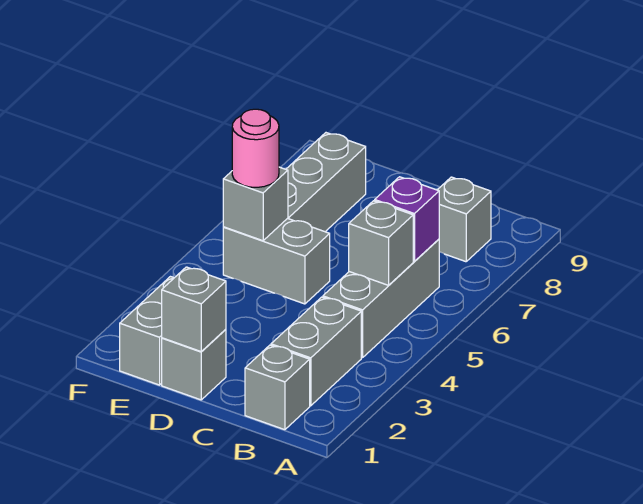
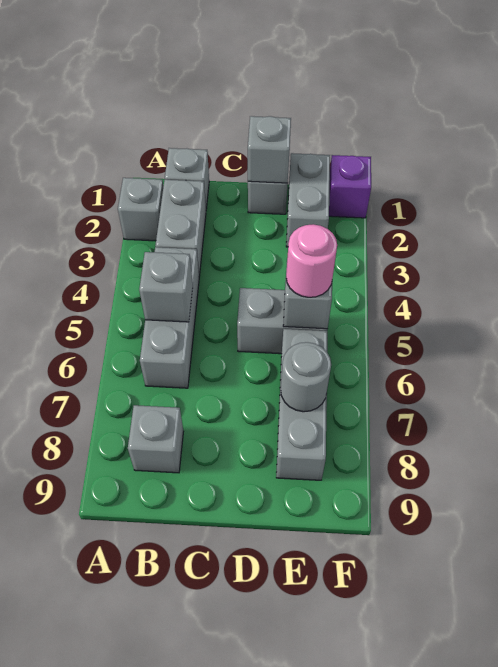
none -> grey 1x1 brick [118,178,163,241]
purple 1x1 brick [375,177,439,261] -> purple 1x1 brick moved to [329,155,371,218]
none -> grey 1x1 round brick [281,342,331,412]

